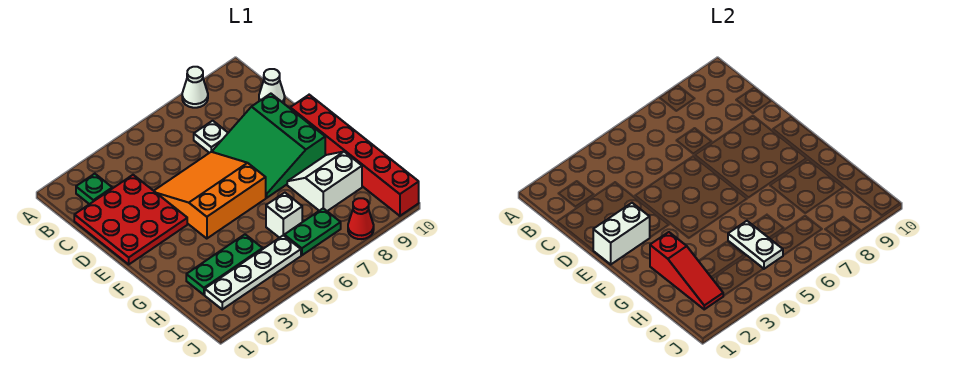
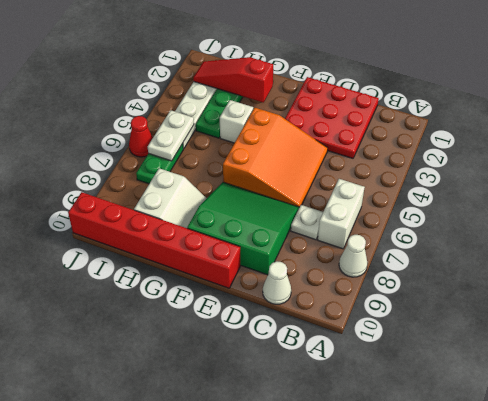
green 1x1 plate [76,174,112,204] -> none
white 1x2 brick [593,203,650,264] -> white 1x2 brick moved to [318,179,365,249]
white 1x2 plate [728,221,783,269] -> white 1x2 plate turned to [148,110,194,161]
white 1x1 brick [266,193,302,238] -> white 1x1 brick moved to [220,100,253,143]
red 1x1 cone [348,198,374,239] -> red 1x1 cone moved to [129,116,153,157]

